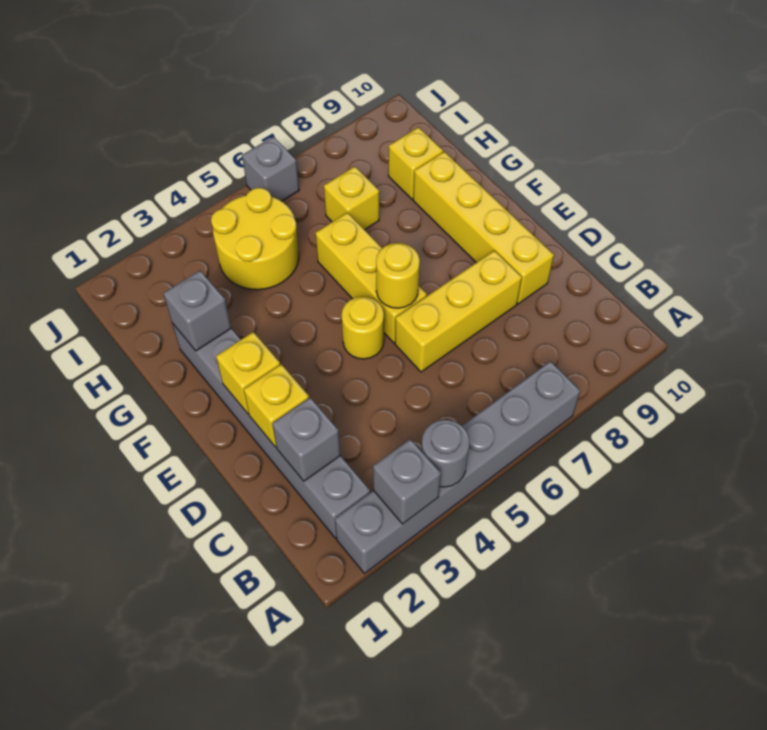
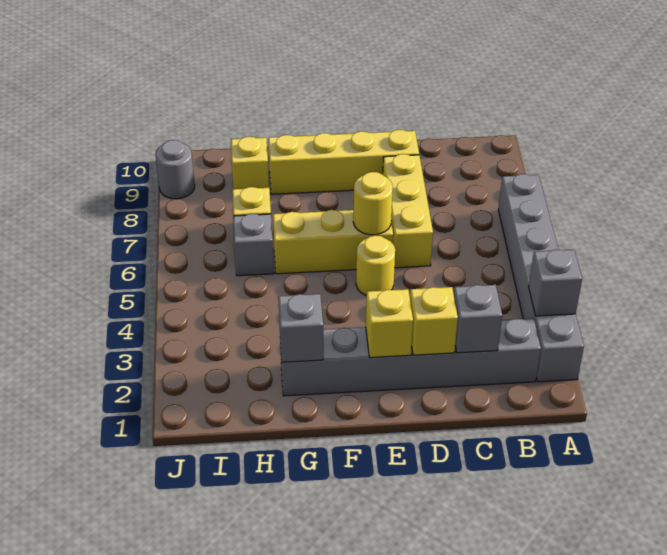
grey 1x1 round brick [421,420,470,487] -> grey 1x1 round brick moved to [155,140,195,199]
yellow 2x2 round brick [211,188,299,290] -> none
grey 1x1 brick [242,137,299,201] -> grey 1x1 brick moved to [233,214,274,276]

